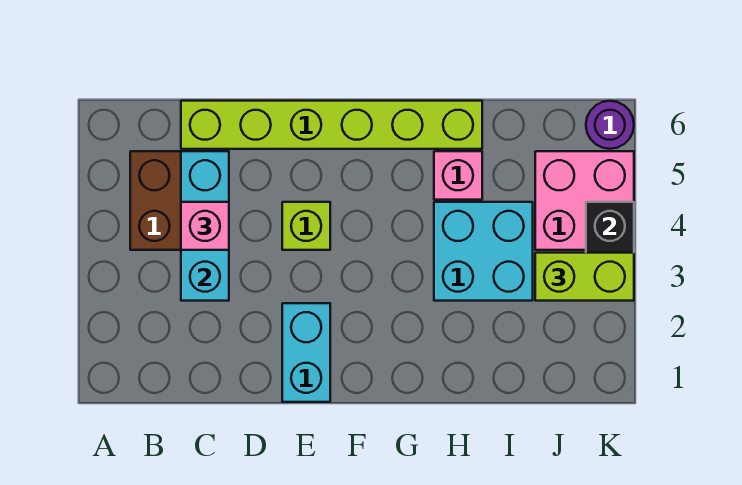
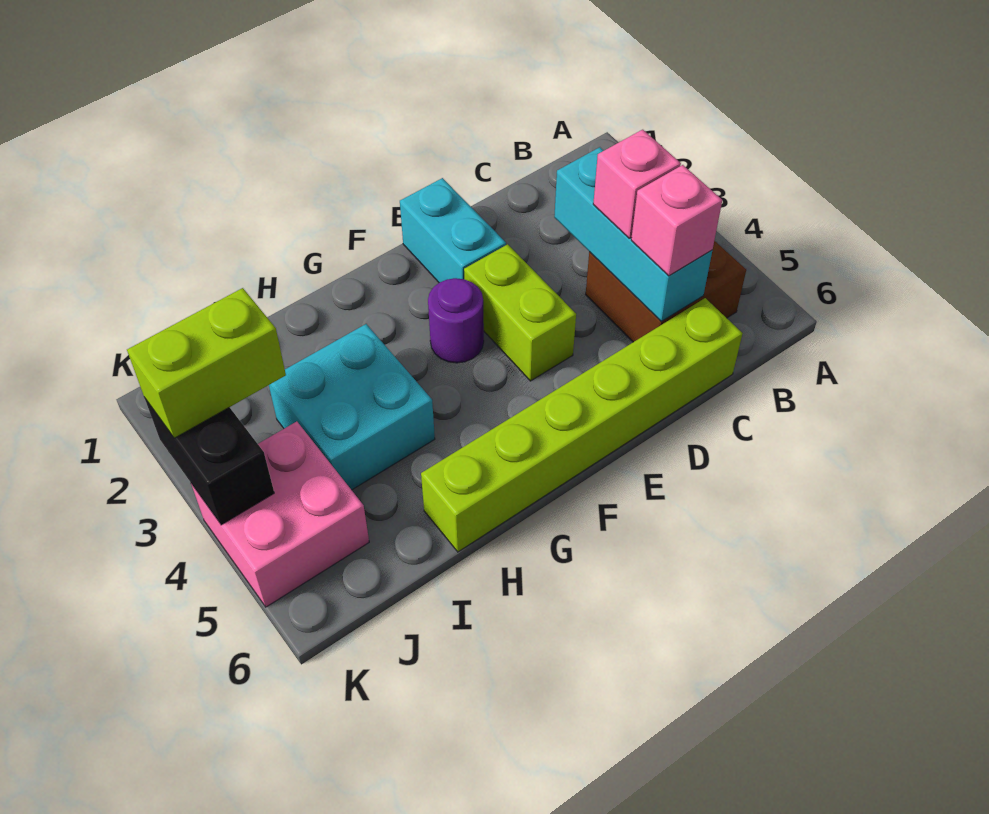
lime 1x1 brick [282,202,330,250] -> lime 1x2 brick [464,244,576,381]
pink 1x1 brick [434,151,482,200] -> pink 1x1 brick moved to [631,165,722,276]
purple 1x1 round brick [586,101,634,149] -> purple 1x1 round brick moved to [428,278,484,363]

